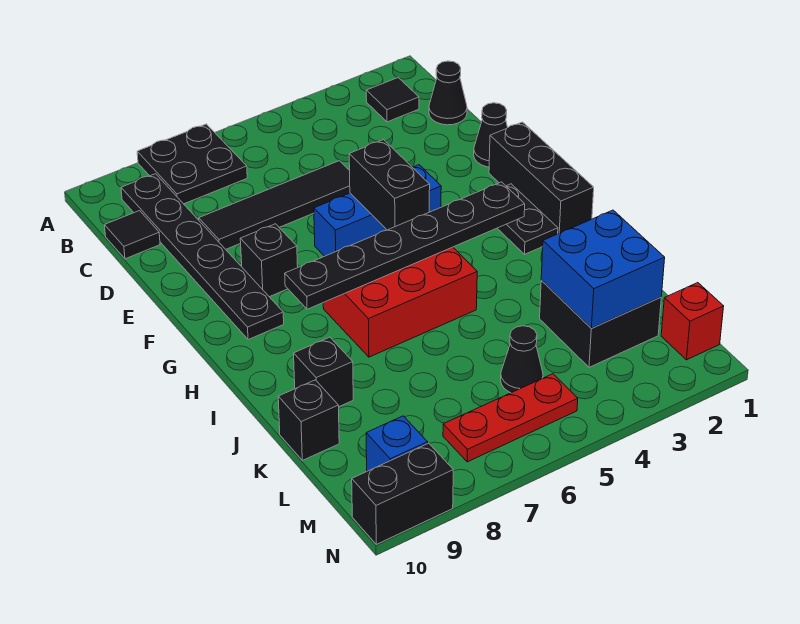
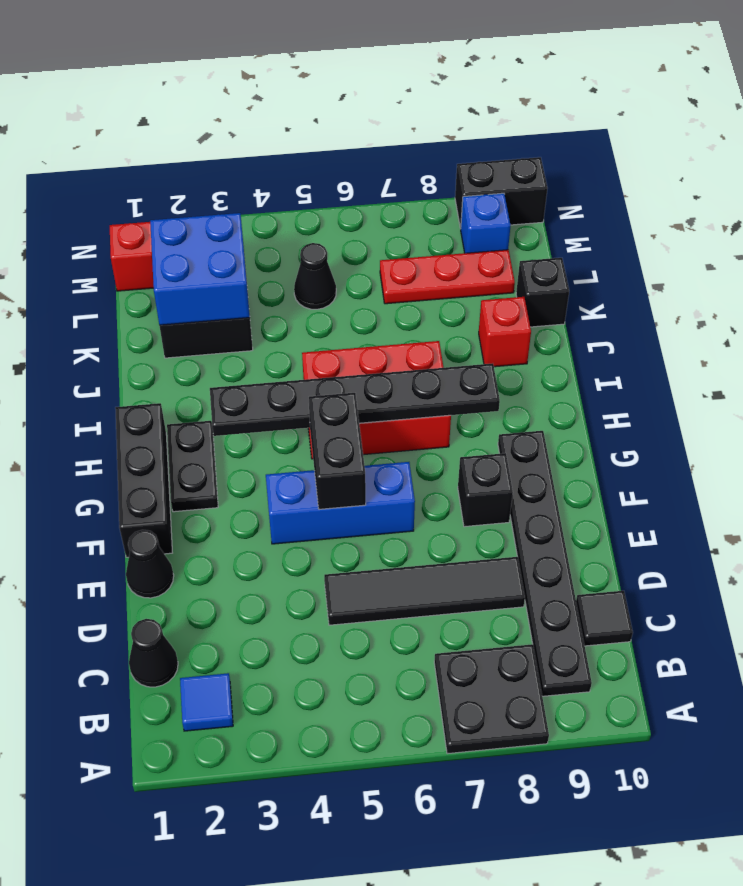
black 1x1 tile [366,78,419,122] -> blue 1x1 tile [180,673,233,731]
black 1x1 brick [294,337,353,407] -> red 1x1 brick [479,297,531,367]
red 1x3 plate [443,374,578,462] -> red 1x3 plate moved to [380,250,515,304]

